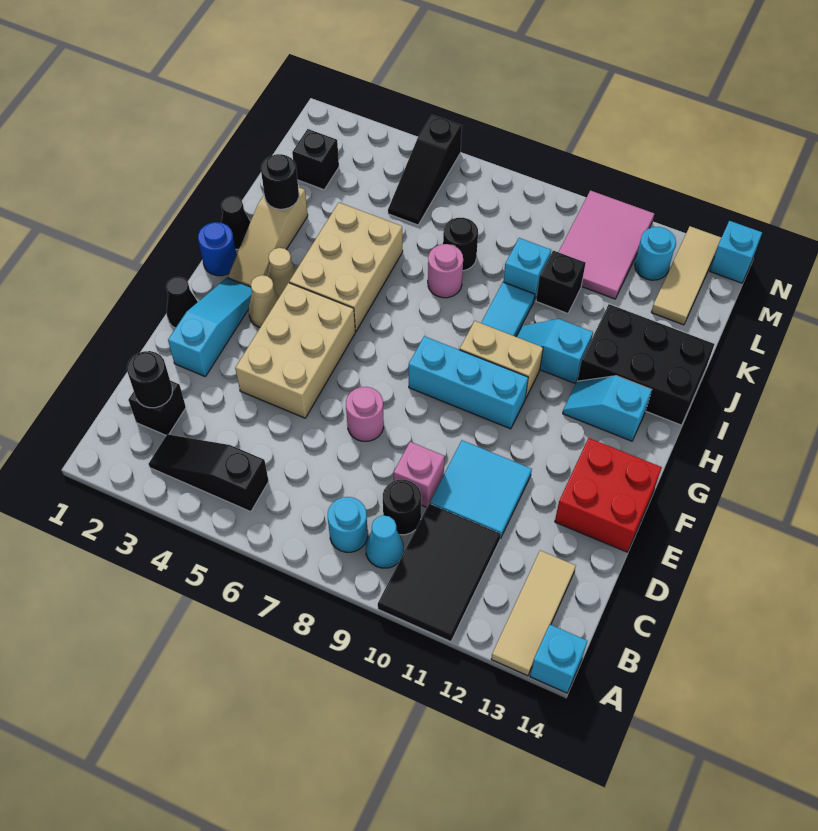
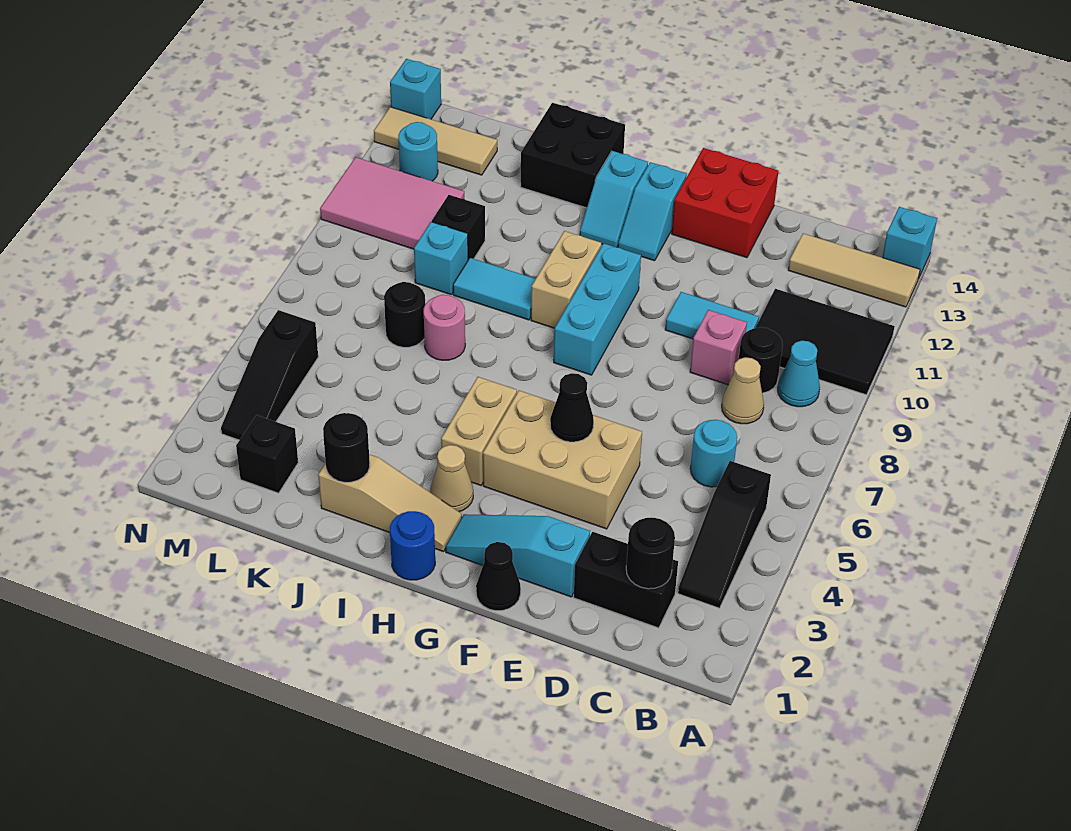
cyan 1x1 round brick [328,497,368,552] -> cyan 1x1 round brick moved to [690,420,737,487]
black 1x1 brick [128,381,186,435] -> black 1x2 brick [574,532,678,628]
cyan 2x2 tile [430,440,532,539] -> cyan 1x2 tile [665,292,759,339]
pink 1x1 round brick [346,387,384,441] -> none
tan 1x1 cone [249,275,279,327] -> tan 1x1 cone moved to [722,357,764,424]
tan 2x3 brick [289,203,403,331] -> tan 1x2 brick [441,377,517,485]
black 1x1 cone [221,196,250,249] -> black 1x1 cone moved to [550,373,594,442]
cyan 1x2 slope [516,319,593,383] -> cyan 1x2 slope moved to [618,162,687,261]
black 2x3 brick [577,304,714,425] -> black 2x2 brick [521,103,625,208]
black 1x3 slope [388,115,462,225] -> black 1x3 slope turned to [221,310,318,440]

